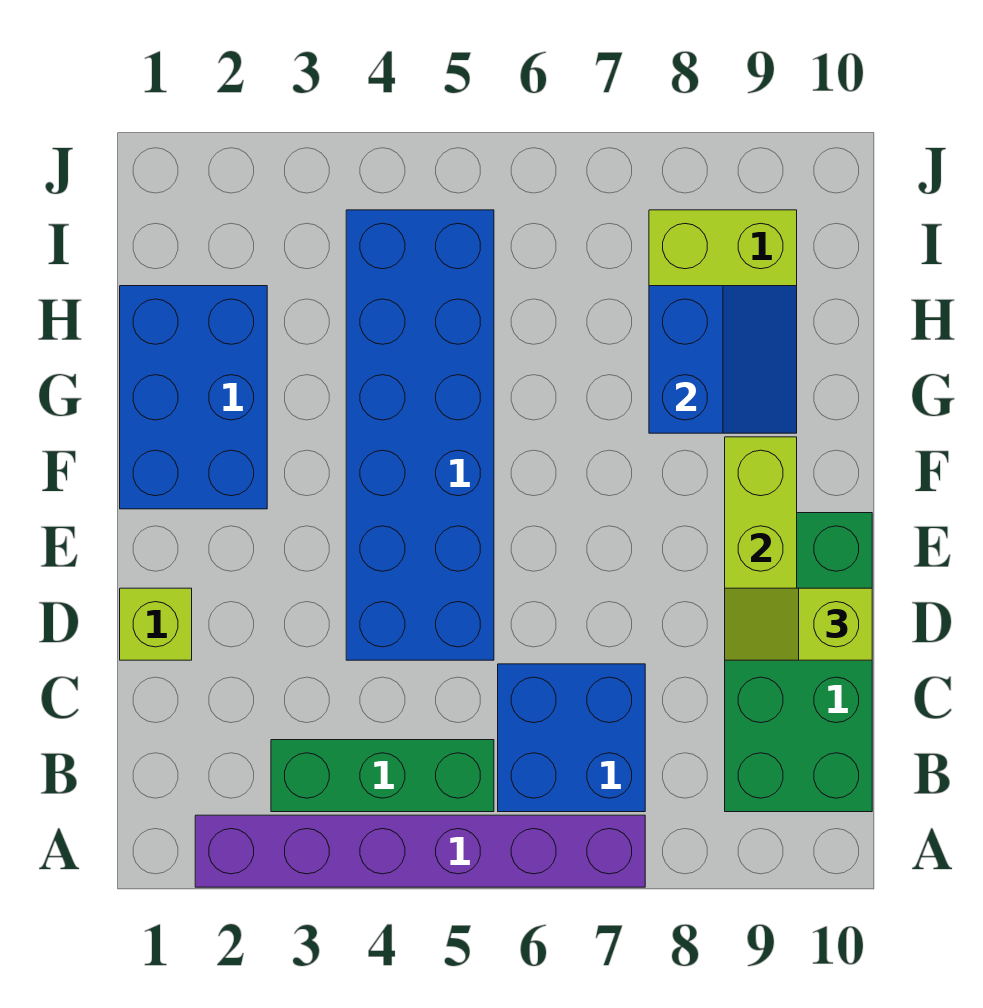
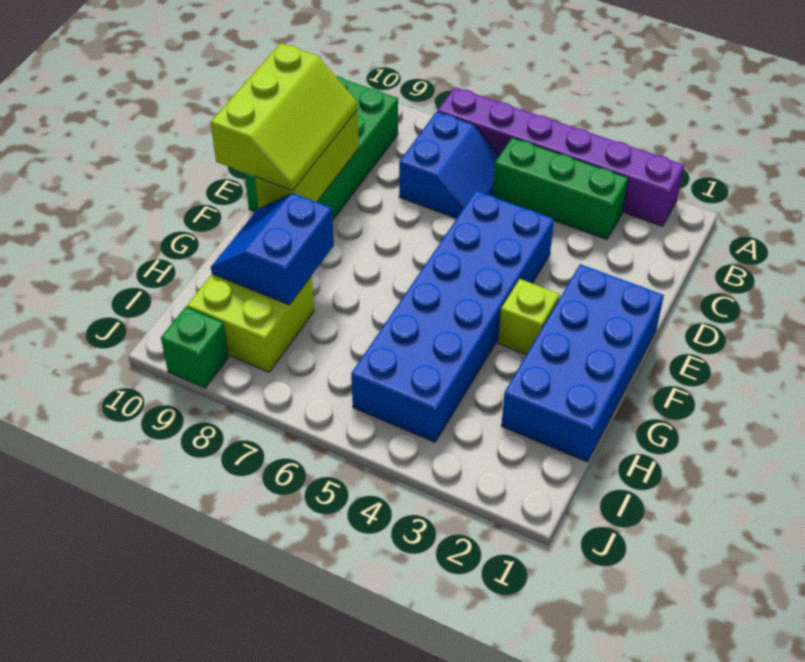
blue 2x2 brick [498,664,645,812] -> blue 2x2 slope [399,112,499,218]
lime 1x1 brick [120,588,192,660] -> lime 1x1 brick moved to [498,279,560,355]
lime 1x2 slope [725,588,872,660] -> lime 2x3 slope [211,43,358,191]
blue 2x3 brick [120,286,267,509] -> blue 2x4 brick [501,264,664,462]
none -> green 1x1 brick [161,307,229,388]

